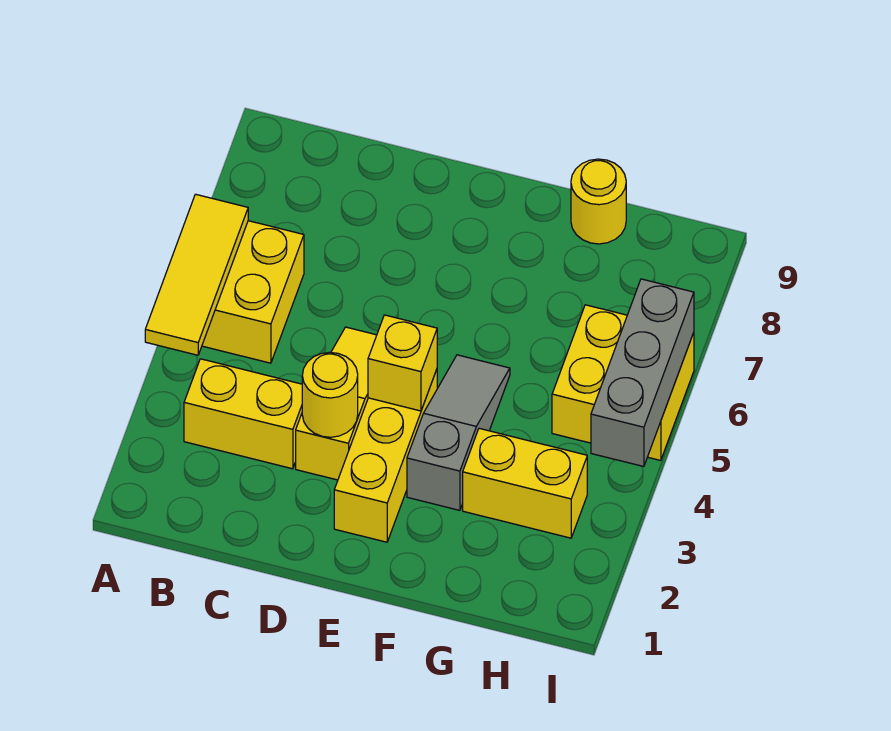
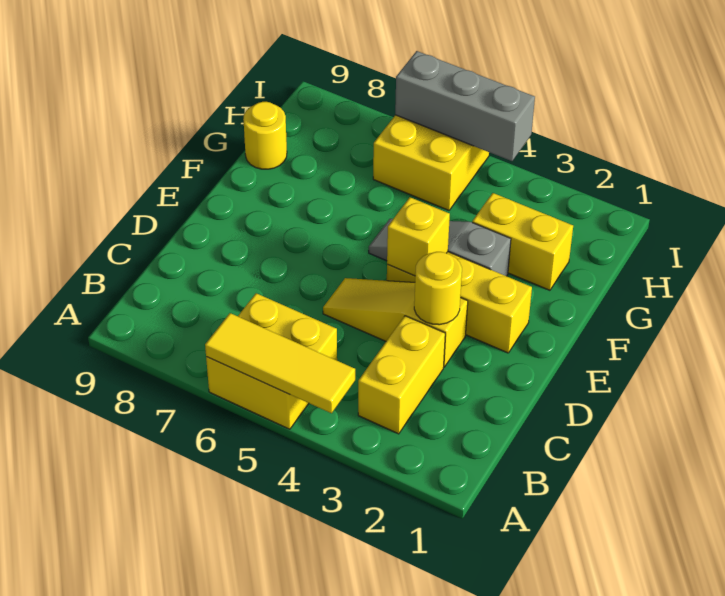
yellow 1x2 brick [463,428,587,538] -> yellow 1x2 brick turned to [472,193,573,290]

